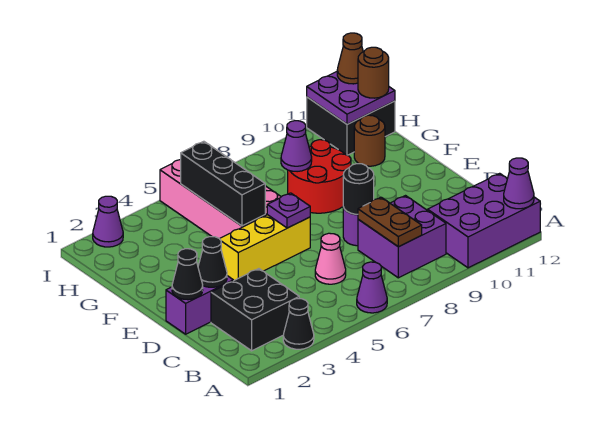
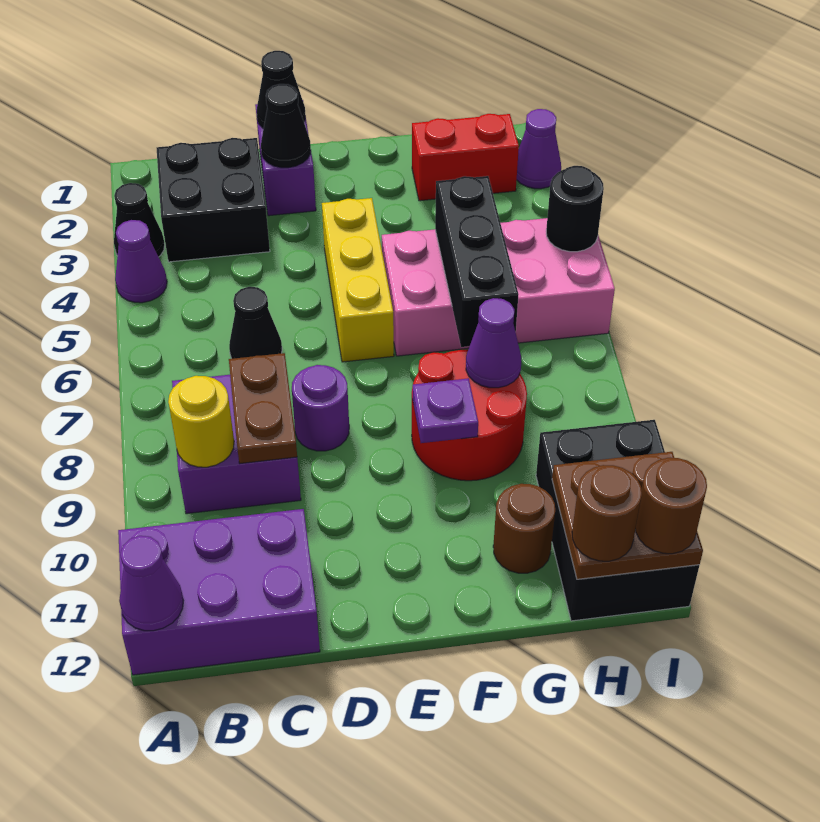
purple 1x1 cone [357,262,387,313] -> purple 1x1 cone moved to [115,220,167,303]
purple 2x3 brick [428,173,540,268] -> purple 2x3 brick turned to [118,509,320,675]
brown 1x2 plate [358,197,422,247] -> brown 1x2 plate turned to [229,353,297,463]
none -> yellow 1x1 round brick [168,376,234,467]
pink 1x1 cone [315,233,346,284] -> black 1x1 cone [229,287,282,359]
black 1x1 round brick [343,164,374,214] -> black 1x1 round brick moved to [546,166,604,252]
purple 1x1 plate [267,193,310,228] -> purple 1x1 plate moved to [413,378,478,443]
black 1x3 brick [180,141,265,226] -> black 1x3 brick turned to [435,176,518,347]
none -> red 1x2 brick [412,114,519,201]
black 2x2 brick [307,97,395,155] -> black 2x3 brick [536,420,699,621]
purple 2x2 plate [307,72,395,124] -> brown 2x2 plate [552,452,703,579]
brown 1x1 cone [337,33,363,84] -> brown 1x1 round brick [636,458,707,554]

